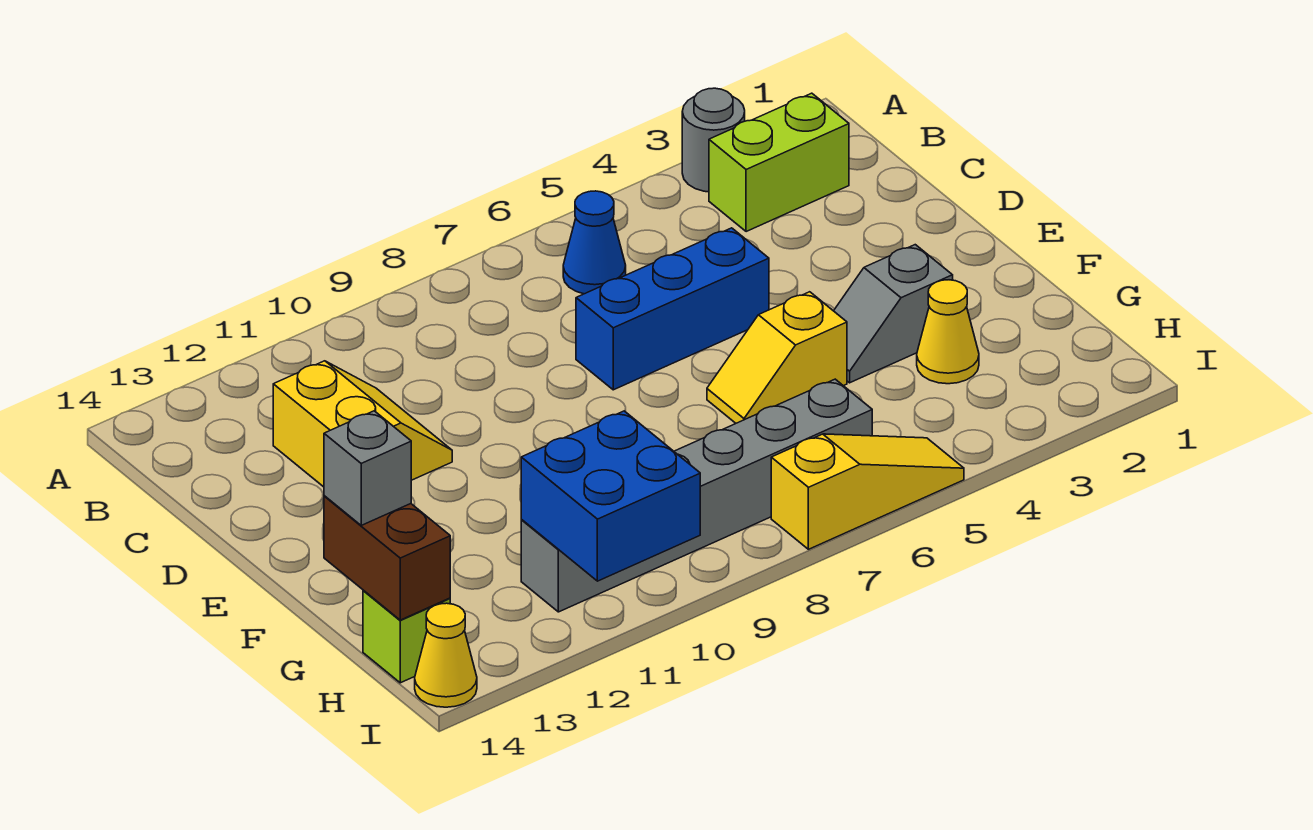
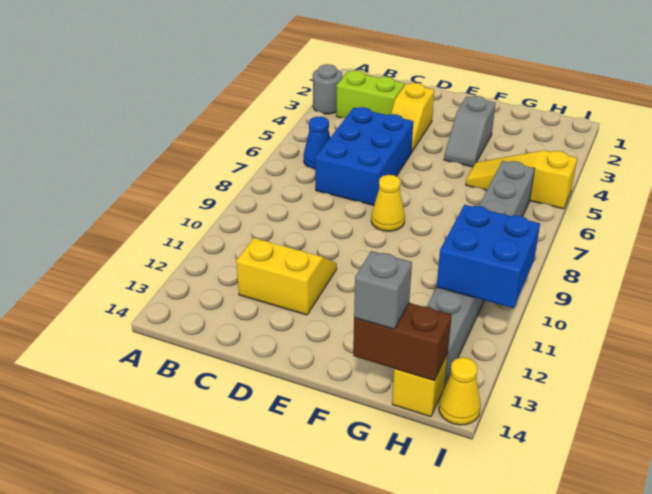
lime 1x2 brick [709,93,849,232] -> lime 1x2 brick turned to [336,70,405,118]
blue 1x3 brick [576,228,769,390] -> blue 2x3 brick [315,107,413,205]
yellow 1x2 slope [707,292,847,423] -> yellow 1x2 slope moved to [391,83,434,153]
yellow 1x1 cone [917,280,979,384] -> yellow 1x1 cone moved to [371,175,405,231]
grey 1x6 brick [521,379,872,612] -> grey 1x8 brick [427,161,535,387]
lime 1x1 brick [363,590,450,683] -> yellow 1x1 brick [392,354,448,417]
yellow 1x3 slope [771,434,964,549] -> yellow 1x3 slope turned to [466,150,577,209]

